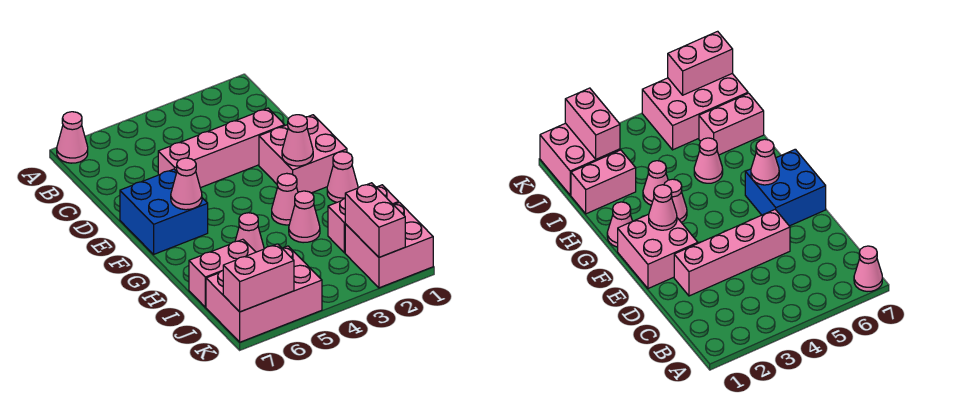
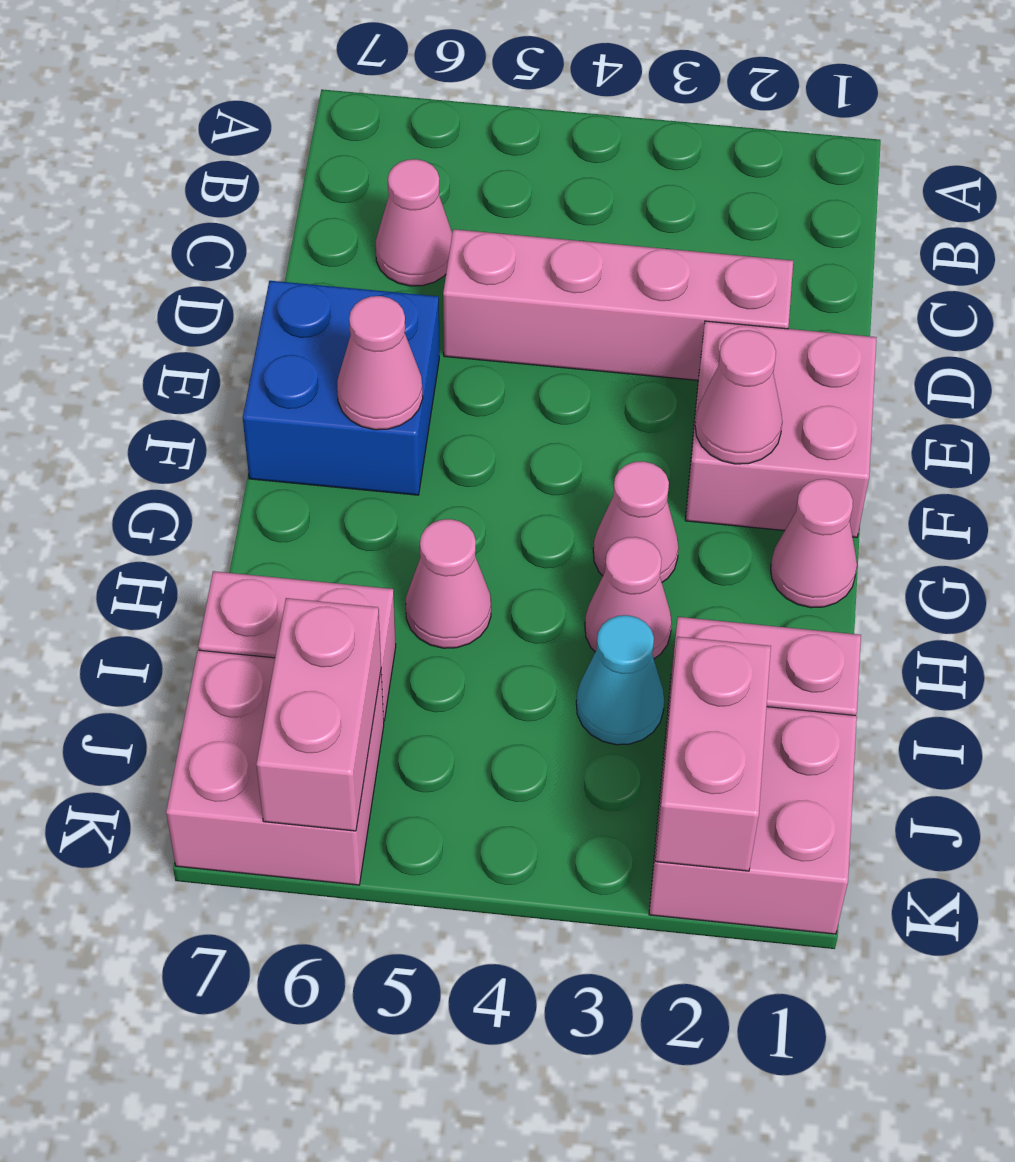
pink 1x1 cone [57,112,88,163] -> pink 1x1 cone moved to [376,159,452,286]
none -> cyan 1x1 cone [576,615,664,745]
pink 2x3 brick [206,246,322,342] -> pink 2x2 brick [166,650,384,885]
pink 1x2 brick [223,244,294,312] -> pink 1x2 brick turned to [256,598,381,831]

